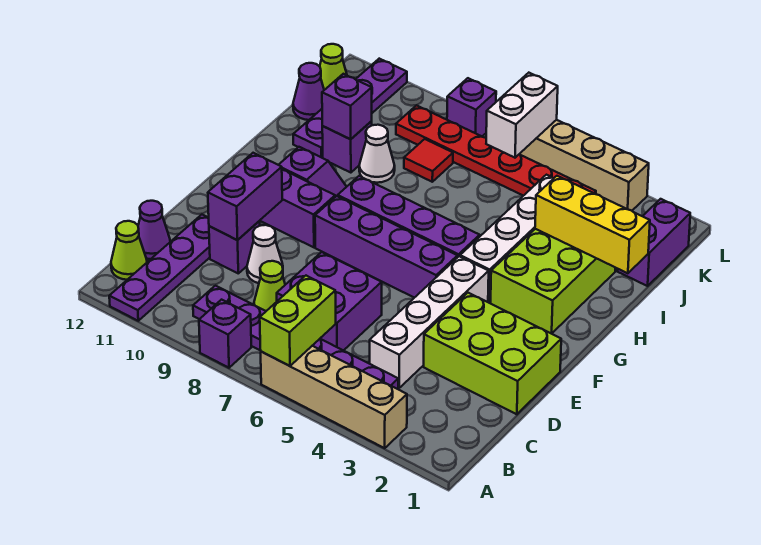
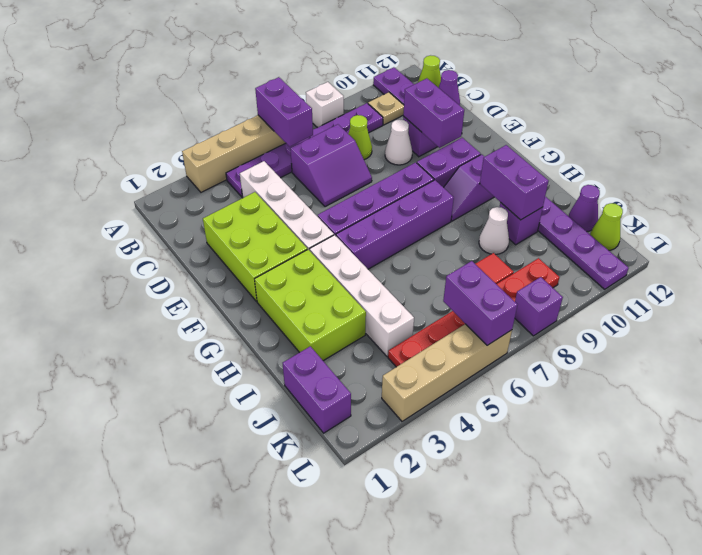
lime 1x2 brick [260,276,336,366] -> purple 1x2 brick [255,77,313,146]
purple 1x1 brick [199,300,251,368] -> white 1x1 brick [306,82,344,128]
none -> tan 1x1 plate [368,92,404,125]
purple 2x2 brick [277,252,382,351] -> purple 2x2 slope [291,124,372,207]
lime 2x3 brick [424,293,561,414] -> lime 2x3 brick turned to [203,192,307,302]
yellow 1x3 brick [535,176,650,273] -> none
purple 1x1 brick [322,74,372,139] -> purple 1x2 brick [480,145,549,220]
white 1x2 brick [486,73,558,158] -> purple 1x2 brick [443,261,517,345]

